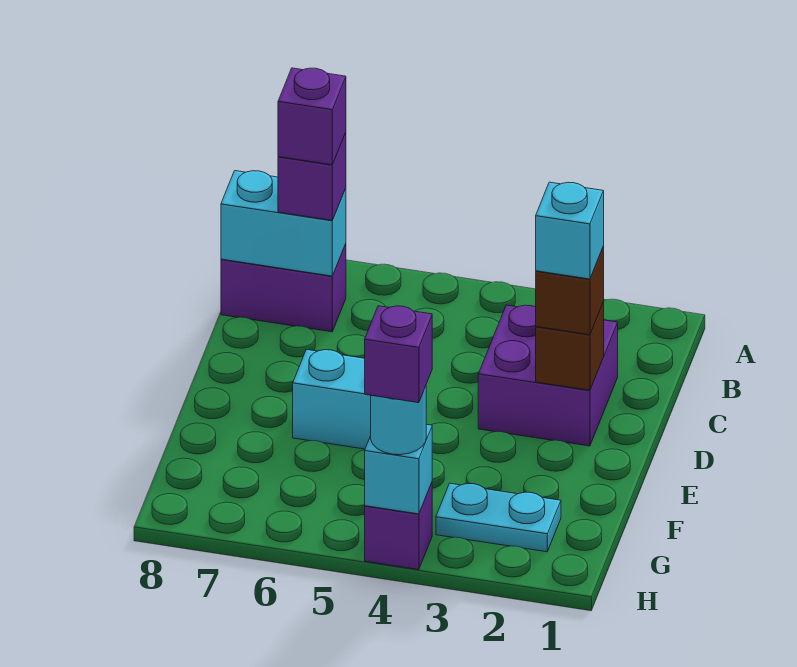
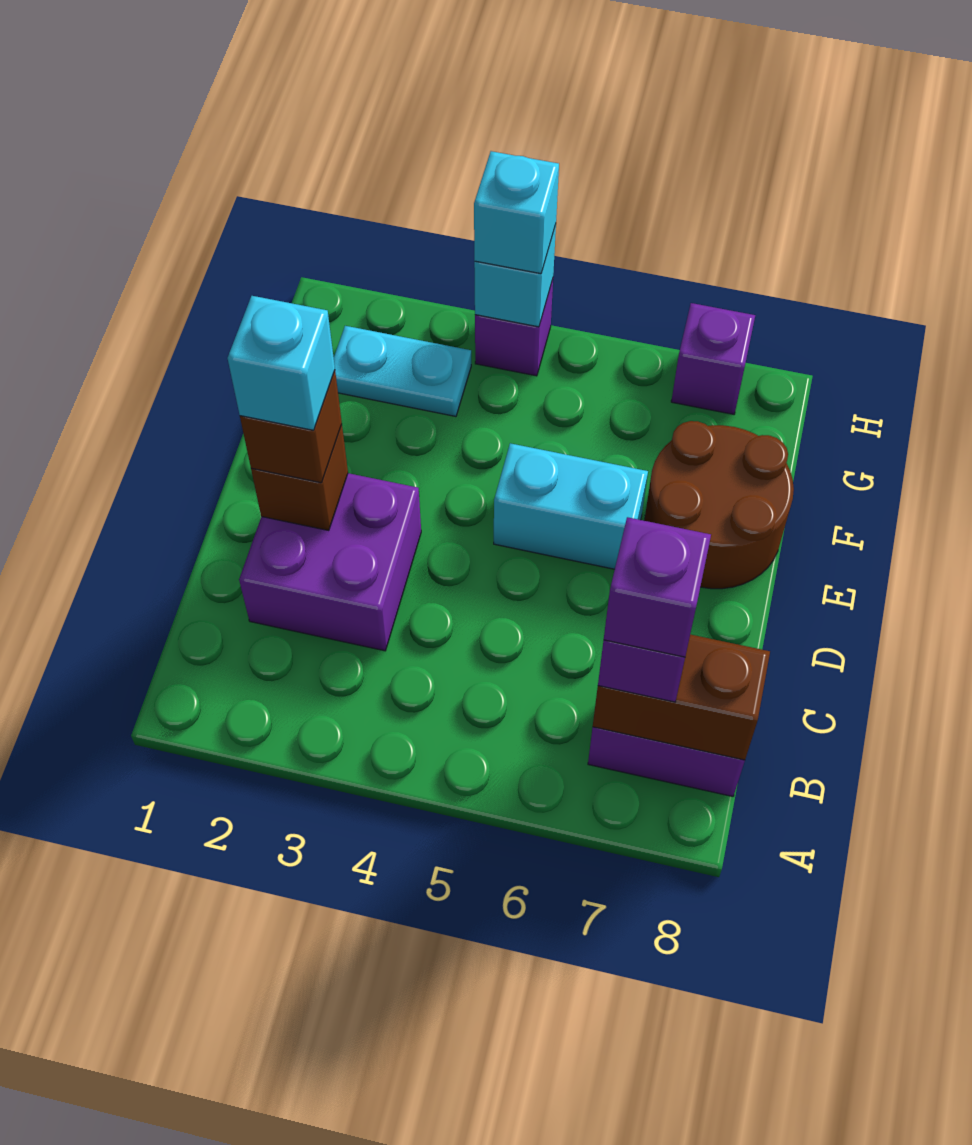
cyan 1x2 brick [221,171,346,276] -> brown 1x2 brick [593,634,770,760]
none -> brown 2x2 round brick [644,421,794,589]
cyan 1x1 round brick [371,386,426,455] -> cyan 1x1 brick [474,151,559,274]
purple 1x1 brick [365,306,432,403] -> purple 1x1 brick moved to [671,303,755,414]

